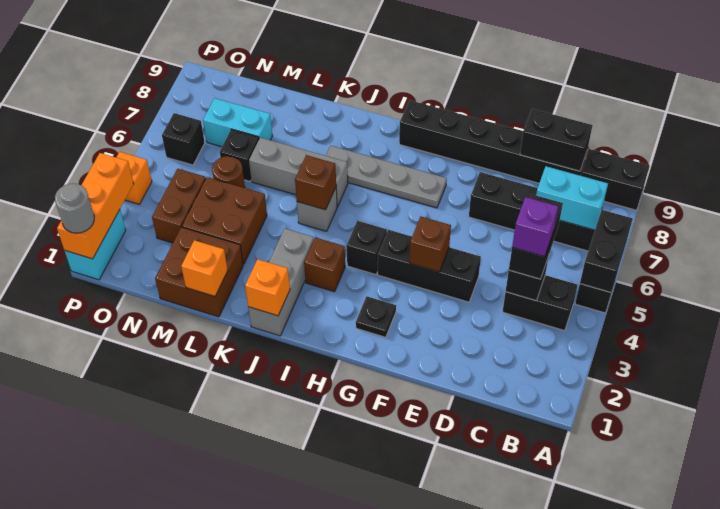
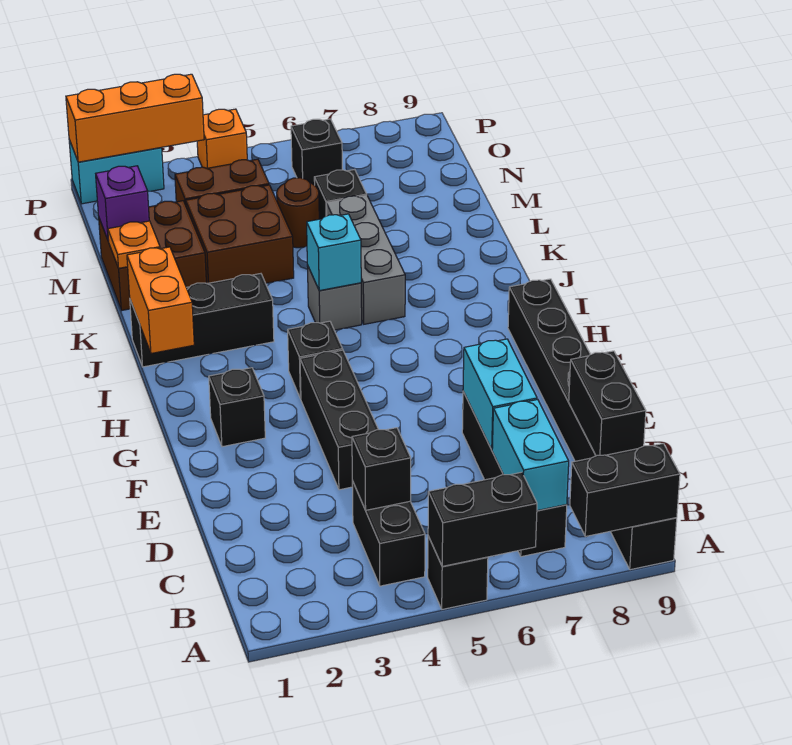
black 1x2 brick [509,194,563,279] -> black 1x2 brick moved to [570,443,680,537]
purple 1x1 brick [512,197,558,257] -> purple 1x1 brick moved to [96,166,149,241]
brown 1x1 brick [409,216,451,272] -> none
black 1x1 plate [356,296,396,337] -> black 1x1 brick [209,368,265,447]
grey 1x4 plate [326,146,447,208] -> none
brown 1x1 brick [304,237,345,292] -> none
grey 1x3 brick [248,229,314,336] -> black 1x3 brick [130,274,274,367]
orange 1x1 brick [245,259,290,316] -> orange 1x2 brick [127,247,194,353]
brown 1x1 brick [295,155,336,210] -> cyan 1x1 brick [307,214,361,291]
orange 1x1 brick [181,240,228,296] -> orange 1x1 plate [108,221,160,268]
cyan 1x2 brick [203,98,272,147] -> cyan 1x2 brick moved to [463,339,537,450]
grey 1x1 round brick [55,183,94,233] -> none

